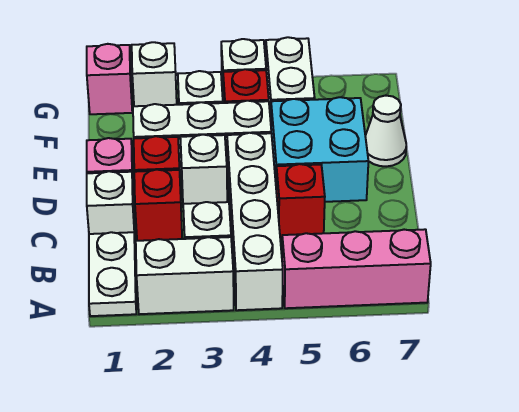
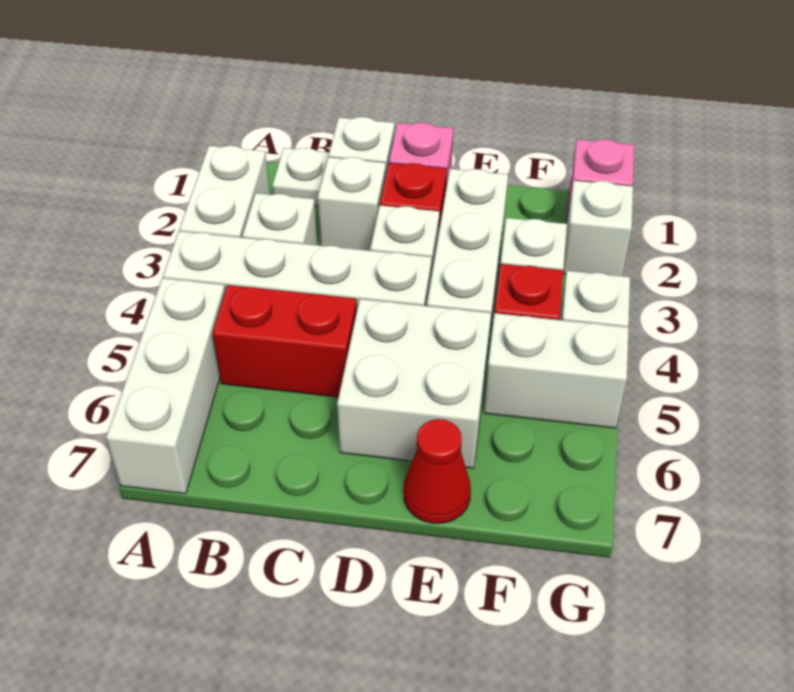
white 1x2 plate [89,232,136,316] -> white 1x1 plate [272,148,329,206]
pink 1x3 brick [282,229,431,308] -> white 1x3 brick [106,278,225,494]
red 1x1 brick [134,170,182,241] -> white 1x1 brick [318,157,386,251]
red 1x1 brick [276,164,325,237] -> red 1x2 brick [213,285,357,397]
cyan 2x2 brick [271,97,368,202] -> white 2x2 brick [337,299,491,468]
white 1x1 cone [365,96,406,167] -> red 1x1 cone [403,419,471,523]

